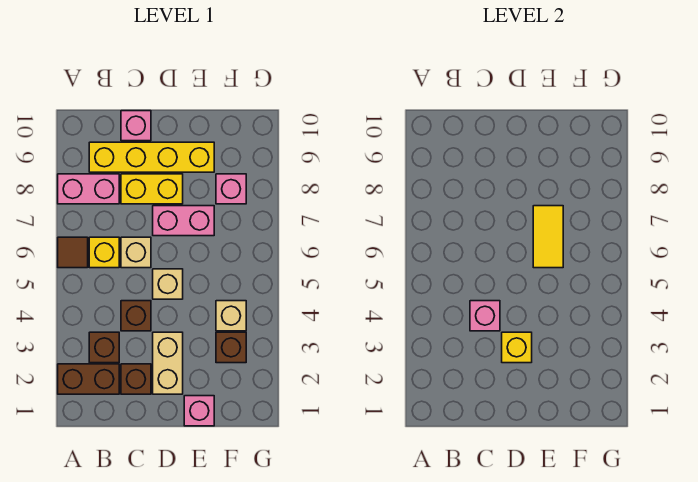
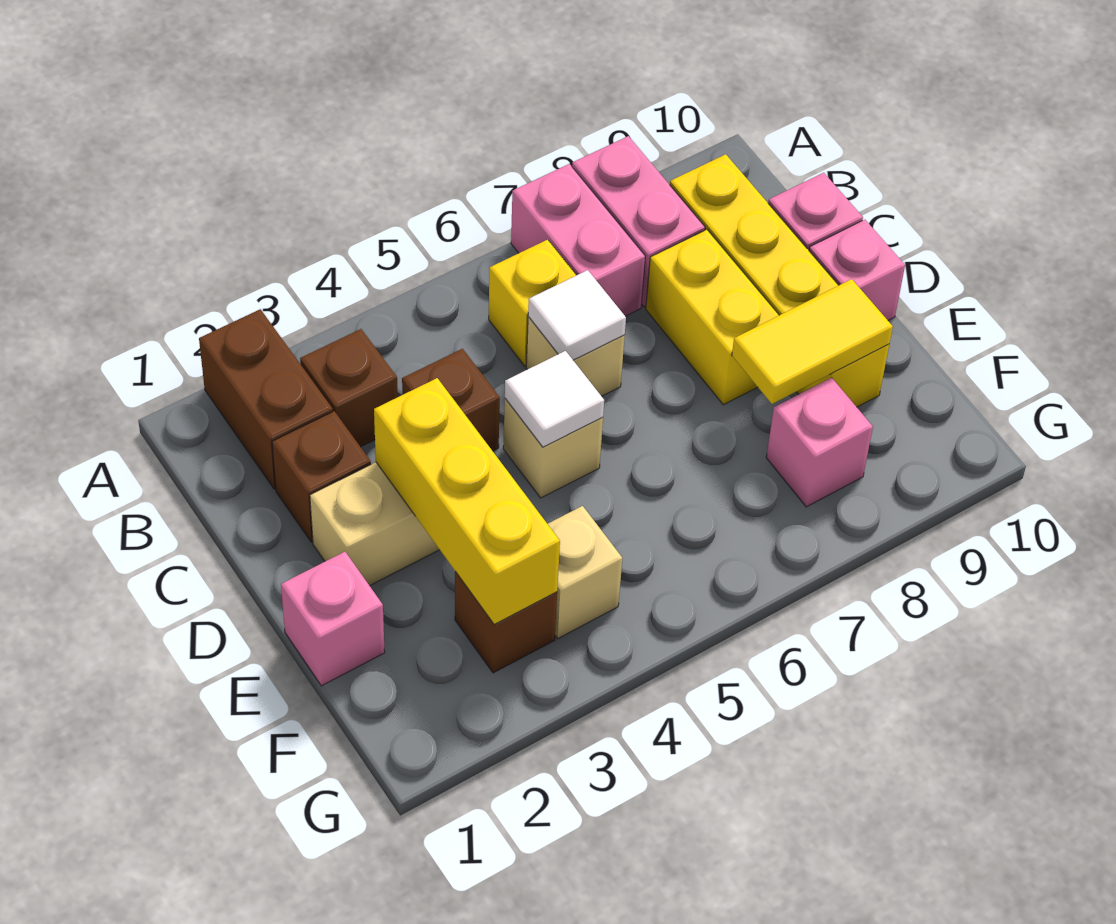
brown 1x1 tile [58,237,88,268] -> none
pink 1x1 brick [470,301,500,331] -> pink 1x1 brick moved to [809,220,905,320]
none -> white 1x1 tile [528,270,626,360]
yellow 1x1 brick [502,332,532,363] -> yellow 1x3 brick [374,378,560,624]
none -> white 1x1 tile [505,351,604,447]
pink 1x2 brick [153,206,214,236] -> pink 1x2 brick moved to [511,164,645,316]
yellow 1x2 tile [533,206,563,268] -> yellow 1x2 tile moved to [732,279,893,404]

